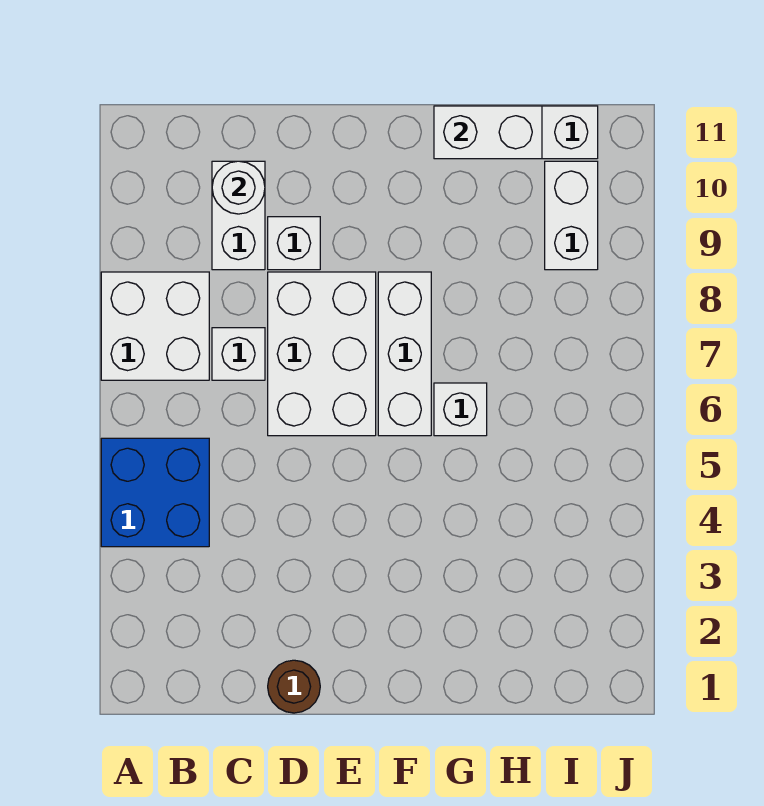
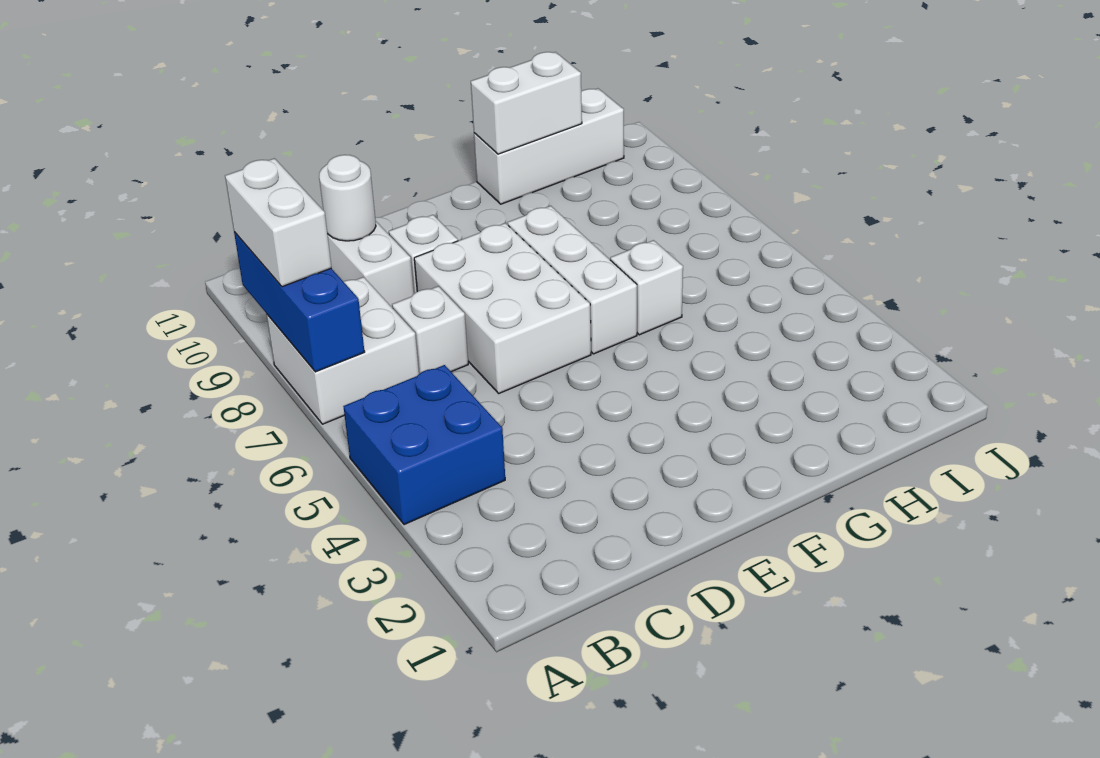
none -> blue 1x3 brick [234,232,365,372]
brown 1x1 round brick [268,660,320,713] -> none
white 1x2 brick [545,161,598,270] -> white 1x2 brick moved to [225,158,332,287]

